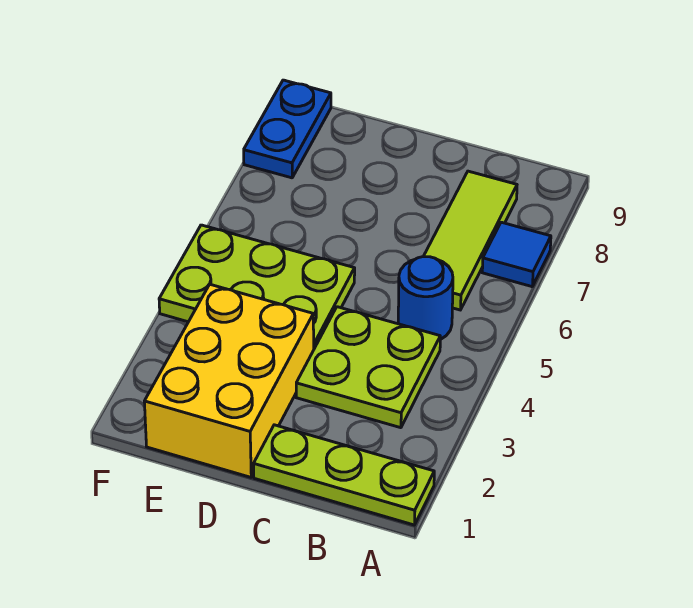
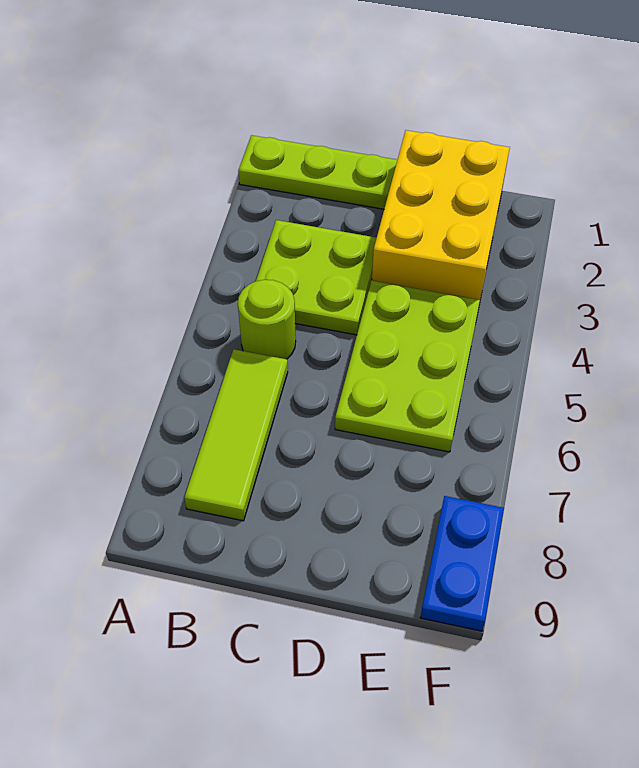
blue 1x1 tile [482,222,551,287] -> none
blue 1x1 round brick [398,257,453,340] -> lime 1x1 round brick [238,280,296,359]
lime 2x3 plate [159,225,355,349] -> lime 2x3 plate turned to [335,281,480,452]

